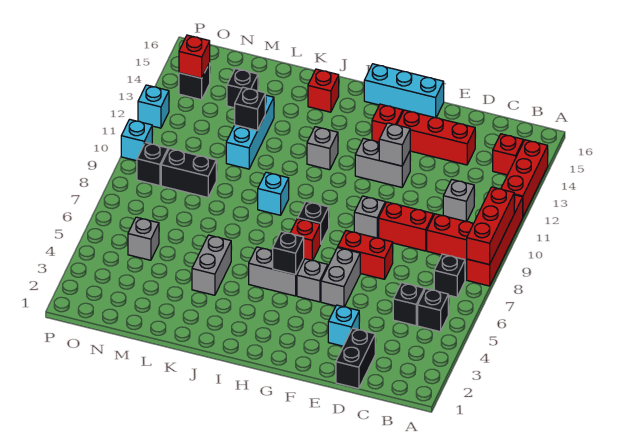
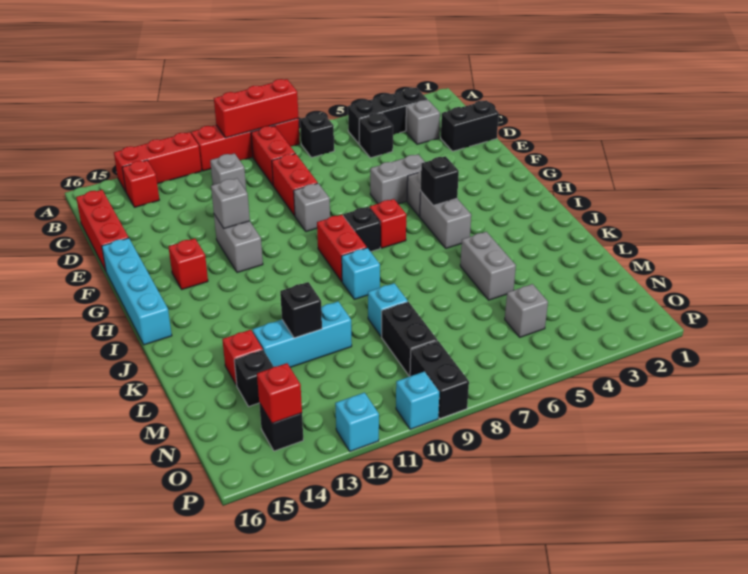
black 1x1 brick [418,289,448,332] -> black 1x3 brick [348,87,427,144]
red 1x3 brick [397,110,475,165] -> red 1x3 brick moved to [76,190,129,271]
cyan 1x1 brick [328,305,359,346] -> cyan 1x1 brick moved to [368,283,408,337]
red 1x2 brick [338,231,393,279] -> red 1x2 brick moved to [317,215,367,282]
cyan 1x3 brick [364,64,444,118] -> cyan 1x4 brick [102,238,172,345]
grey 1x1 brick [307,127,338,170] -> grey 1x1 brick moved to [406,100,440,144]
red 1x1 brick [308,69,339,112] -> red 1x1 brick moved to [222,330,263,385]
grey 1x2 brick [192,235,231,295] -> grey 1x2 brick turned to [460,232,516,300]
black 1x1 brick [137,143,168,186] -> black 1x2 brick [410,341,469,418]

